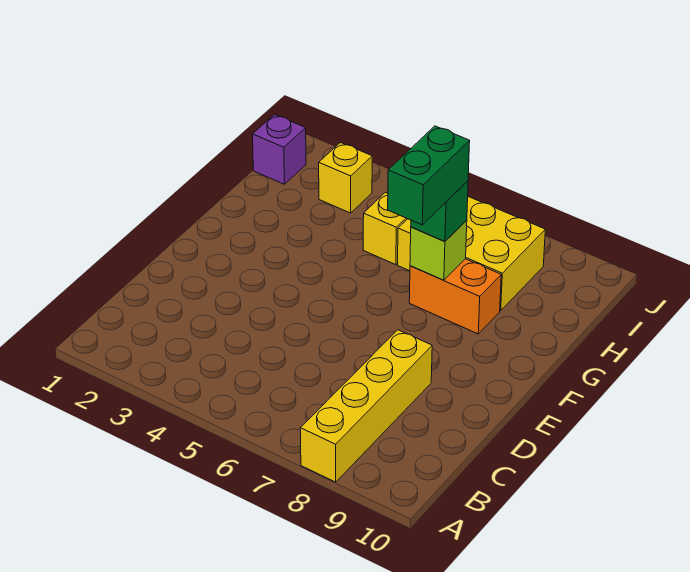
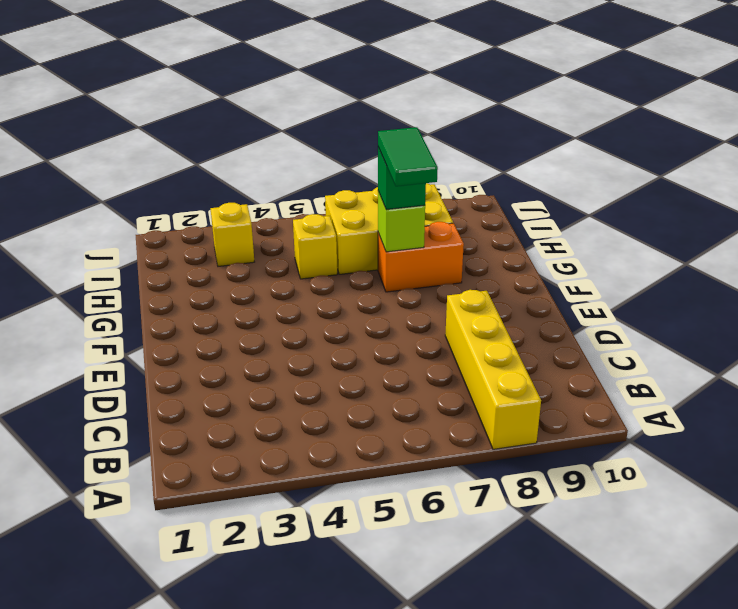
green 1x2 brick [388,126,470,225] -> green 1x2 tile [378,127,438,186]
purple 1x1 brick [253,115,306,184] -> none

